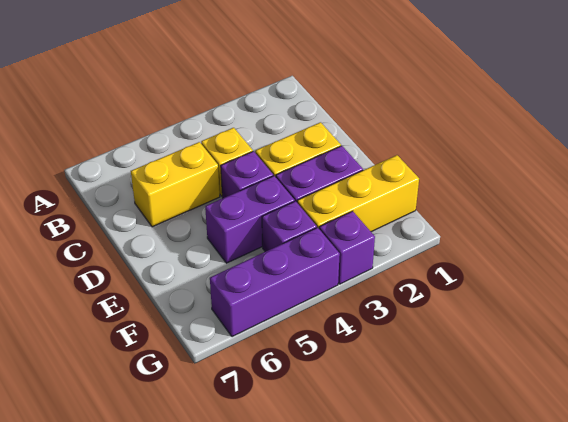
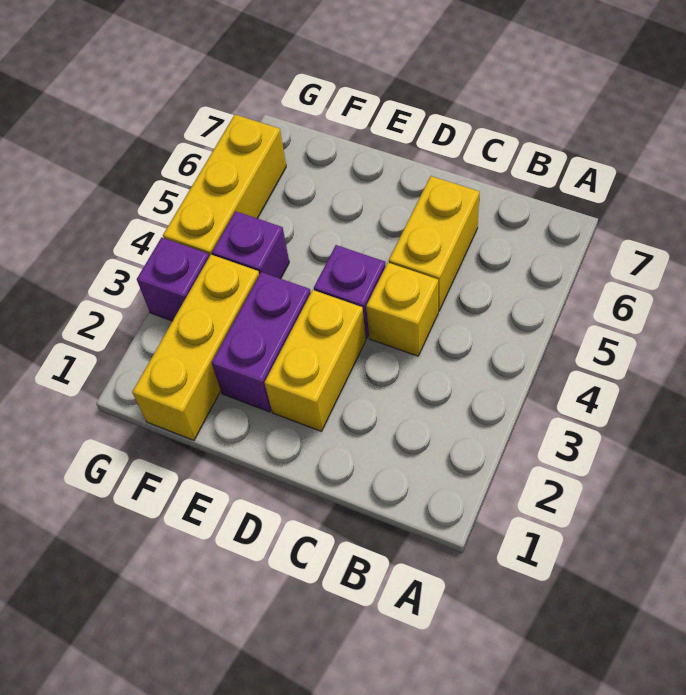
purple 1x2 brick [205,176,295,263] -> none
purple 1x3 brick [210,227,340,337] -> yellow 1x3 brick [163,115,286,256]

